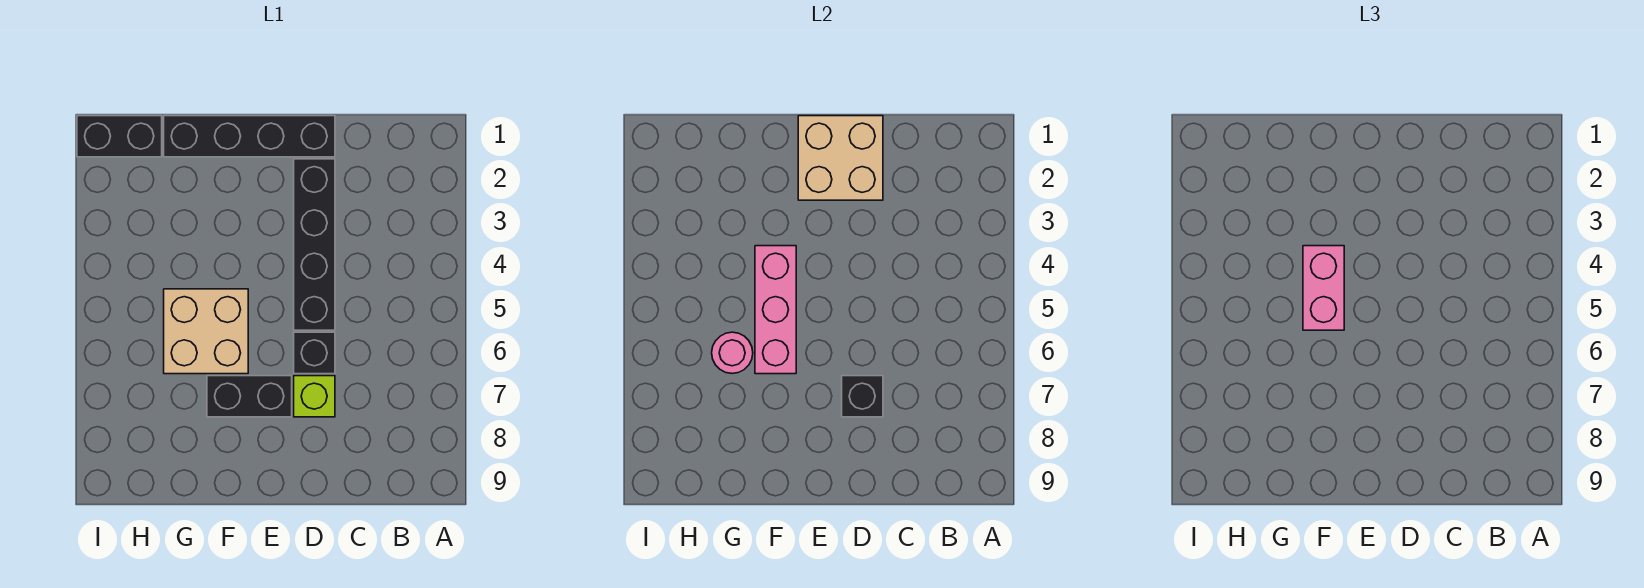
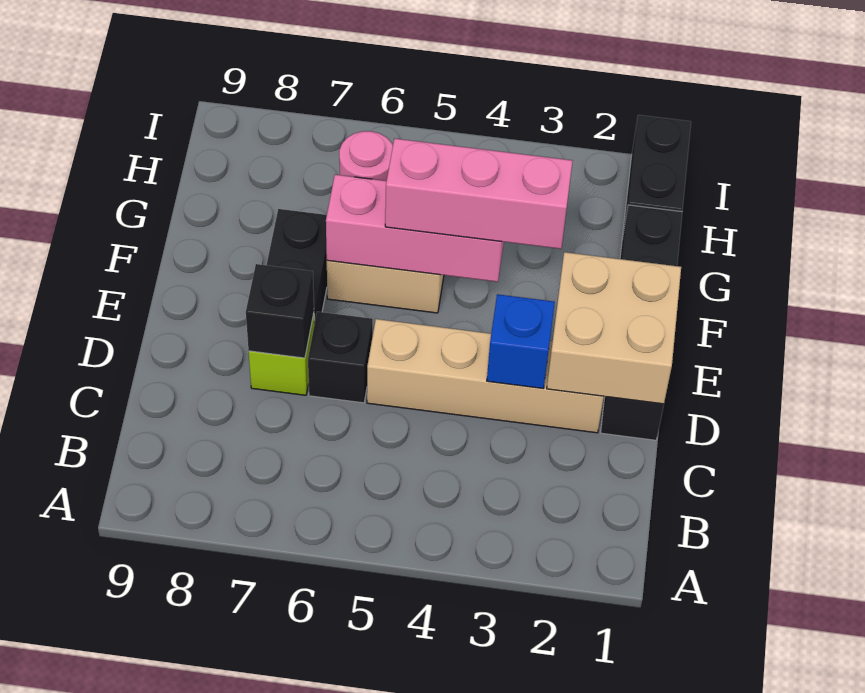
black 1x4 brick [294,159,335,330] -> tan 1x4 brick [367,319,604,433]
none -> blue 1x1 brick [487,294,555,388]
pink 1x2 brick [1303,246,1344,330] -> pink 1x3 brick [385,139,573,249]

